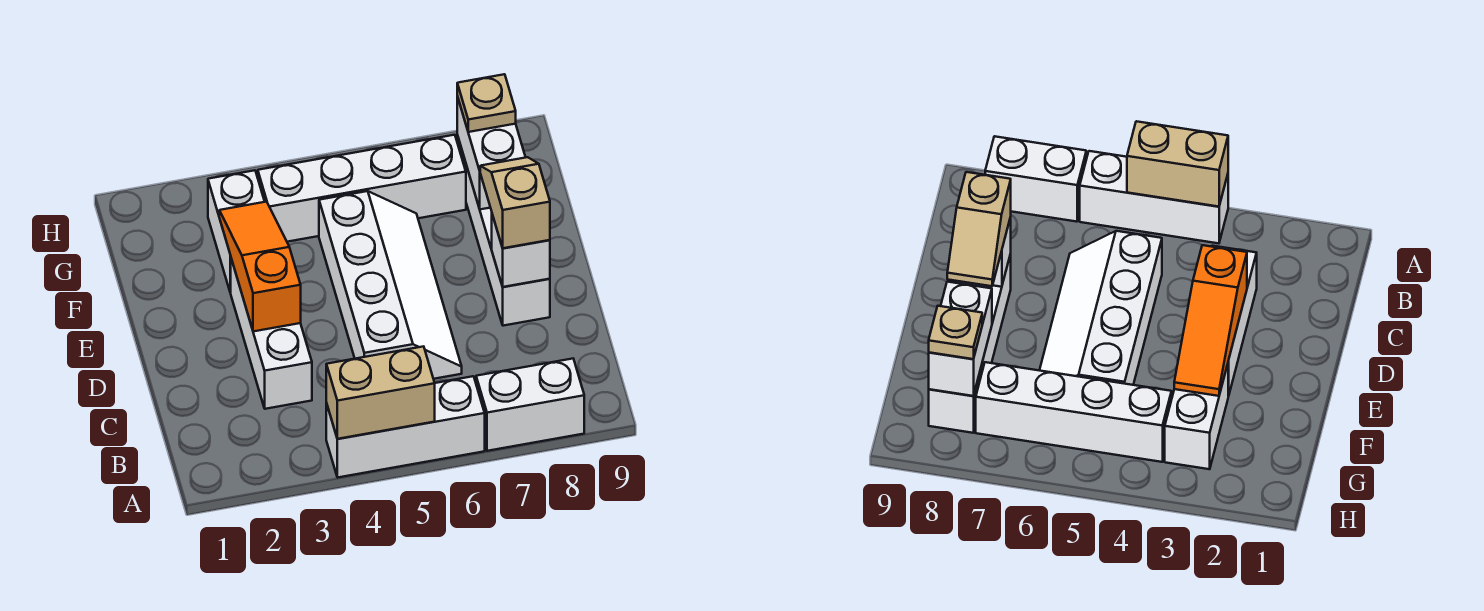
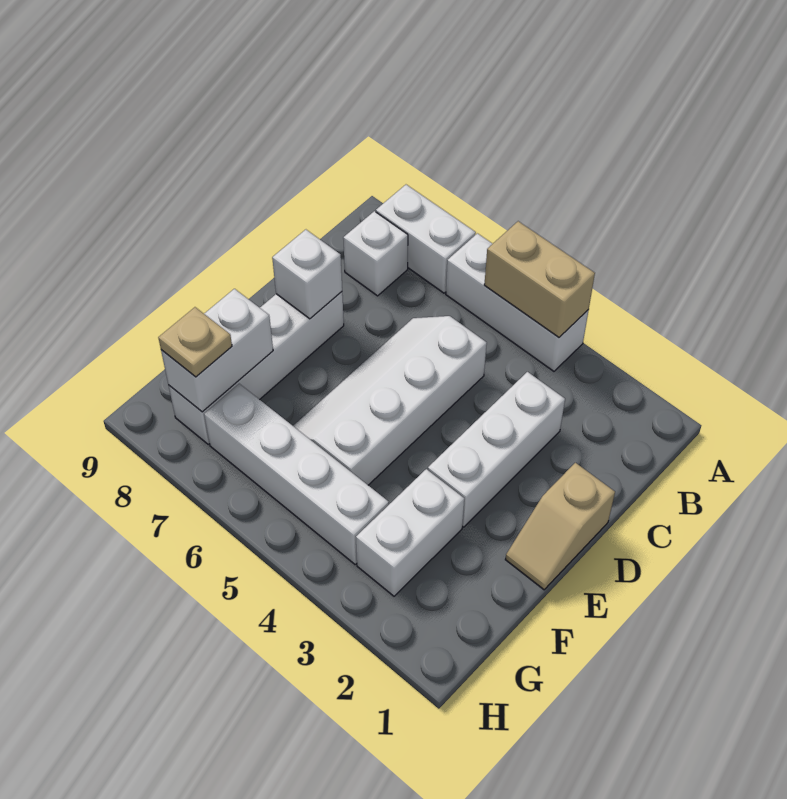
none -> white 1x1 brick [343,211,408,296]
orange 1x3 slope [219,202,301,331] -> none
tan 1x2 slope [480,157,550,248] -> tan 1x2 slope moved to [505,463,615,590]

